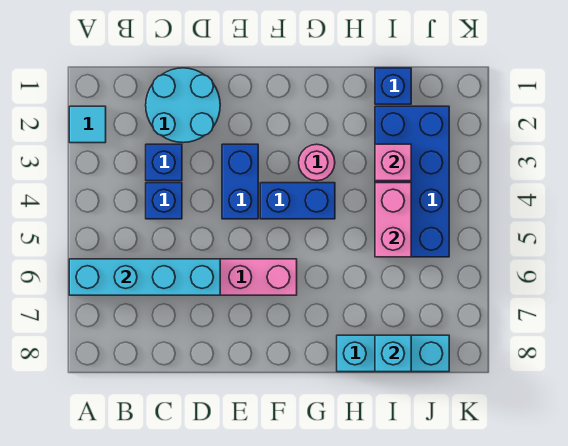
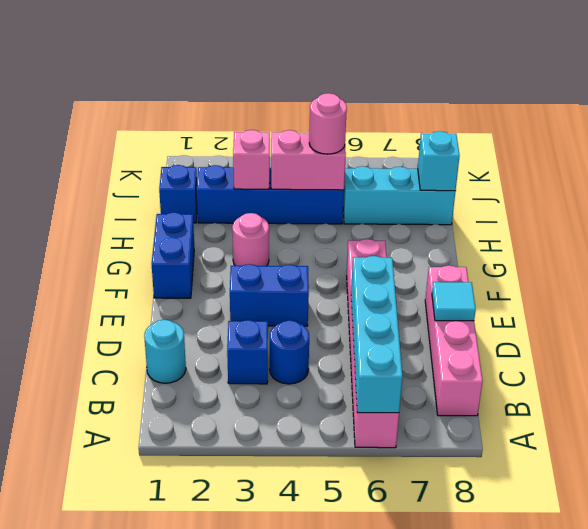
cyan 1x1 tile [69,106,106,143] -> cyan 1x1 tile moved to [432,282,476,321]
none -> pink 1x4 brick [425,266,483,416]
cyan 2x2 round brick [146,68,220,143] -> cyan 1x1 round brick [144,320,186,383]
blue 1x1 brick [146,183,182,219] -> blue 1x1 round brick [270,320,309,384]
blue 1x2 brick [260,183,335,219] -> blue 1x2 brick moved to [152,212,194,298]
cyan 1x3 brick [337,335,449,372] -> cyan 1x3 brick turned to [343,166,456,225]
blue 2x4 brick [375,106,449,257] -> blue 1x4 brick [197,165,344,224]
none -> pink 1x1 round brick [309,93,347,154]

